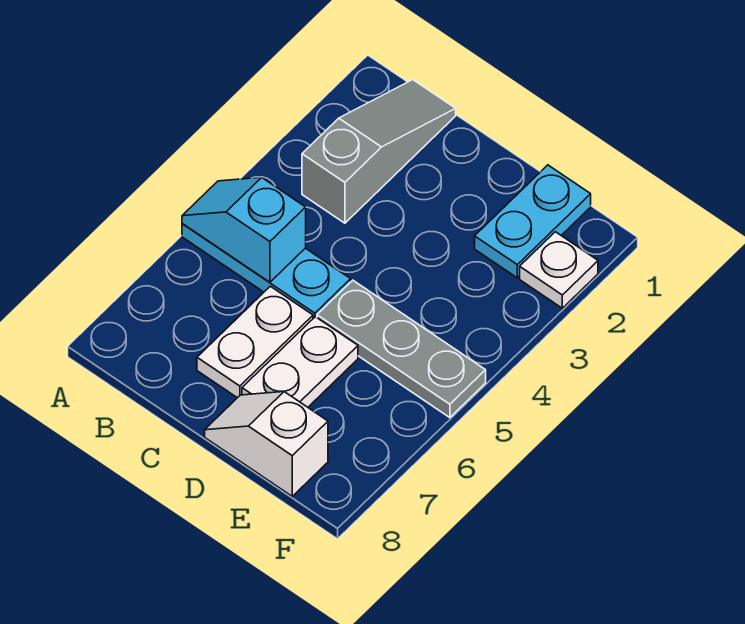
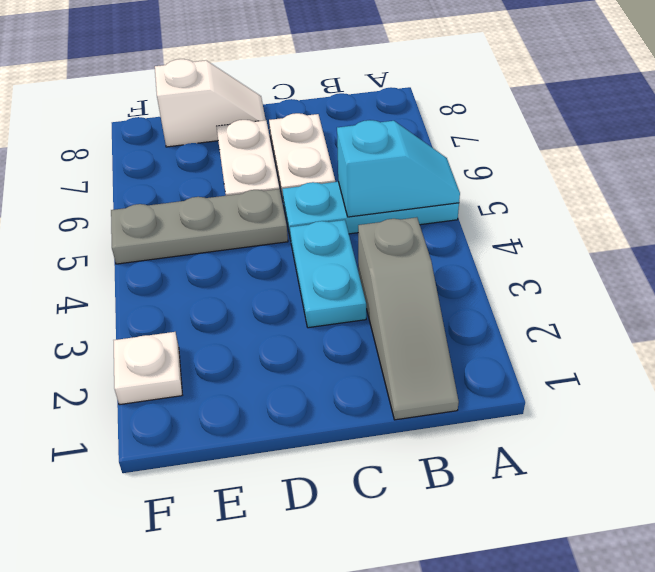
cyan 1x2 plate [475,165,591,278] -> cyan 1x2 plate moved to [290,220,366,328]

